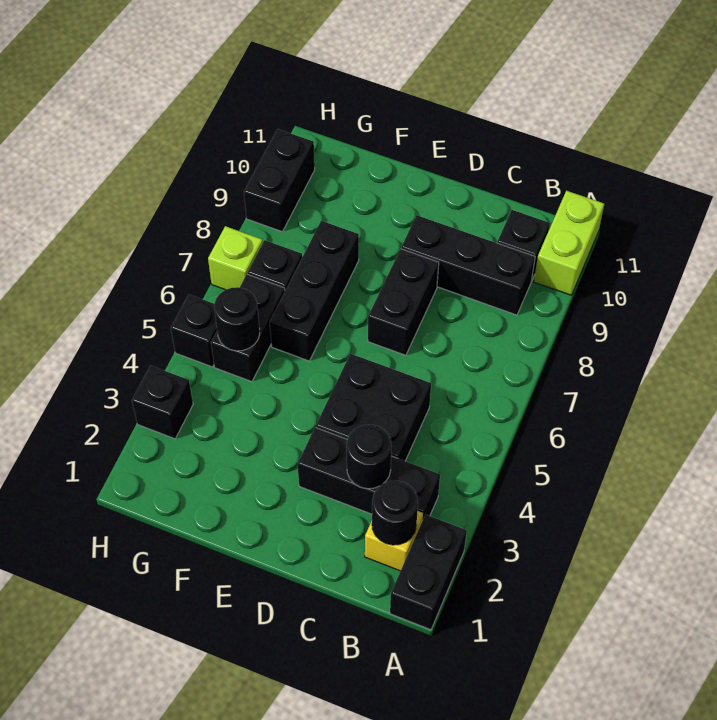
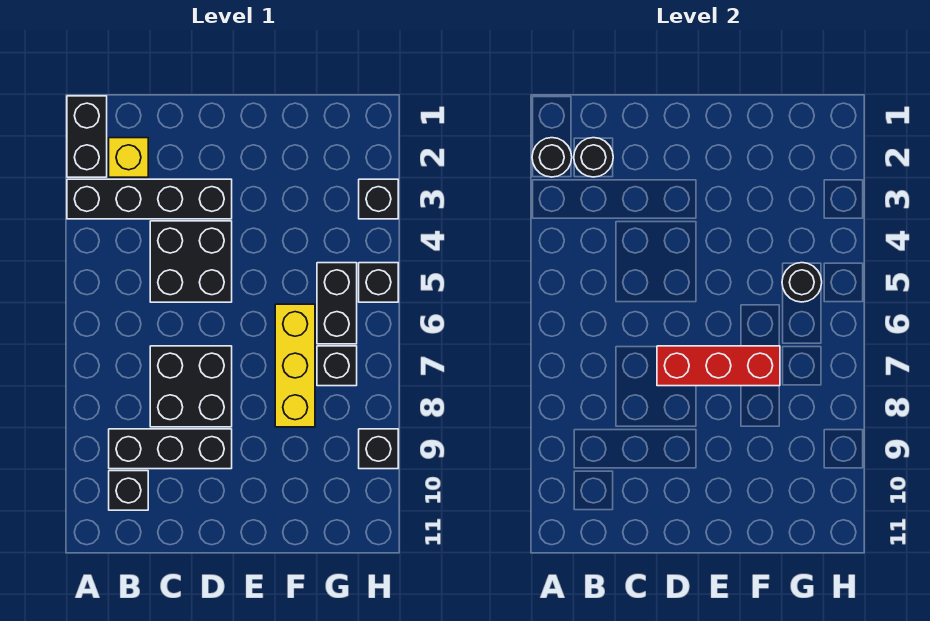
lime 1x2 brick [534,191,604,295] -> none
black 1x3 brick [298,428,440,518] -> black 1x4 brick [67,179,232,219]
black 1x1 round brick [347,425,392,489] -> black 1x1 round brick moved to [532,138,572,177]
black 1x2 brick [368,249,439,355] -> black 2x2 brick [150,346,232,427]
none -> red 1x3 brick [657,346,780,386]
black 1x3 brick [270,221,359,361] -> yellow 1x3 brick [275,304,315,427]
lime 1x1 brick [208,226,263,290] -> none
black 1x2 brick [244,129,315,232] -> black 1x1 brick [359,429,398,469]

